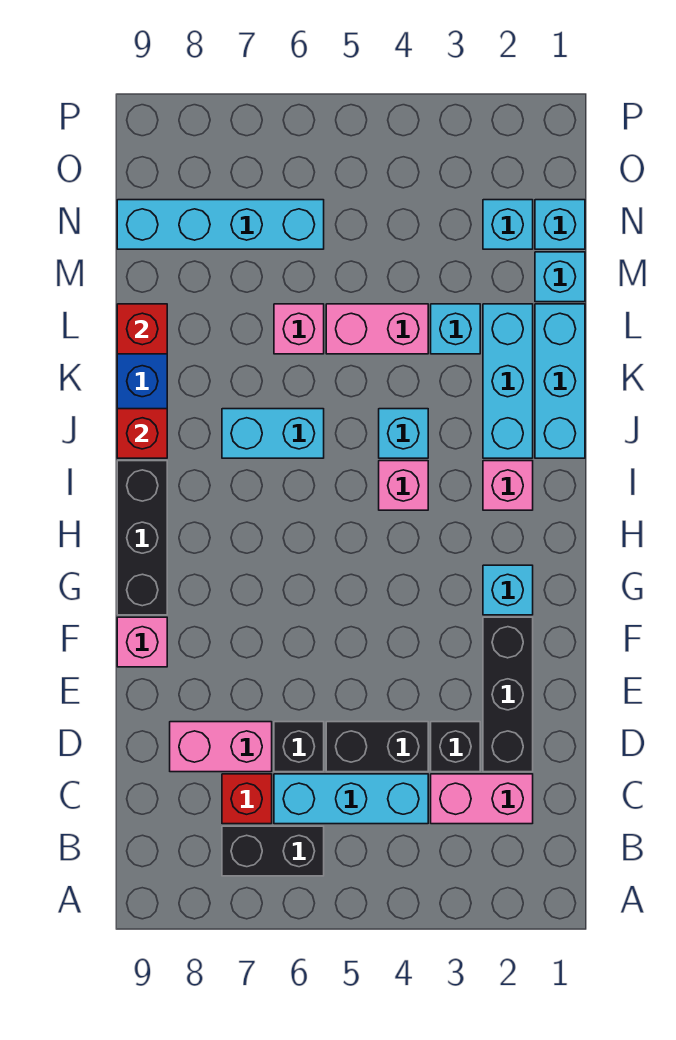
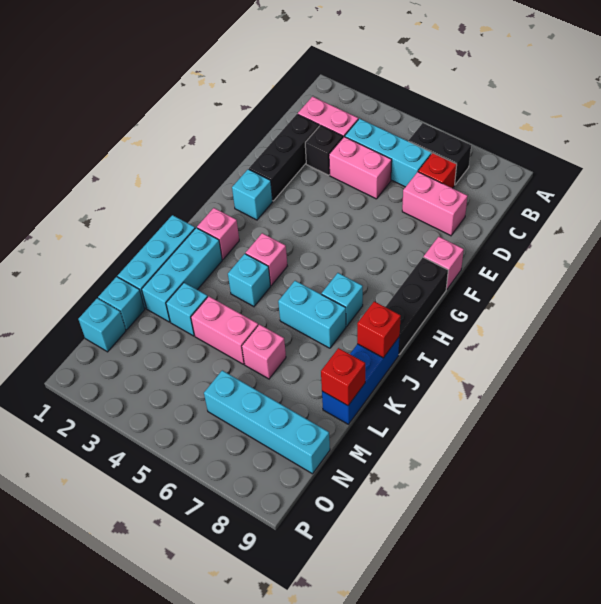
black 1x2 brick [326,722,428,772] -> pink 1x2 brick [329,137,392,199]
black 1x1 brick [274,722,324,772] -> none
cyan 1x1 brick [483,200,533,249] -> cyan 1x1 brick moved to [322,273,363,326]

